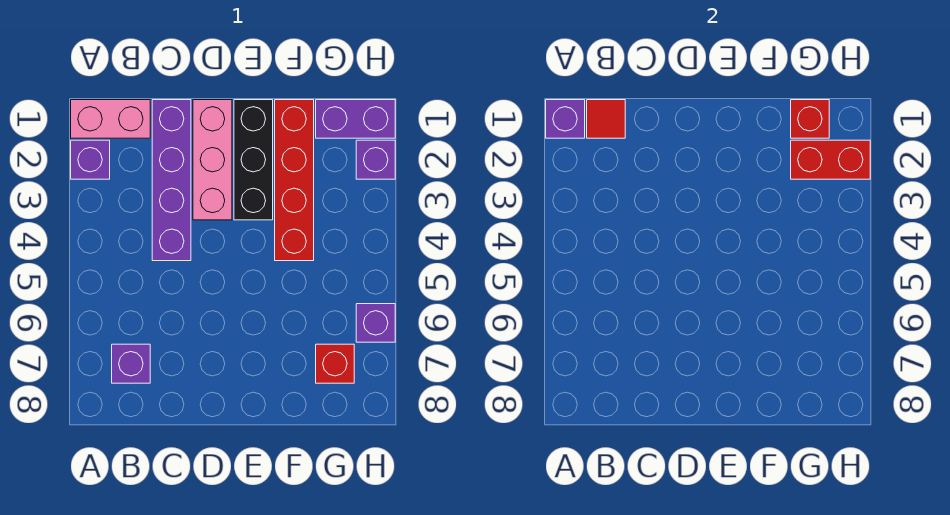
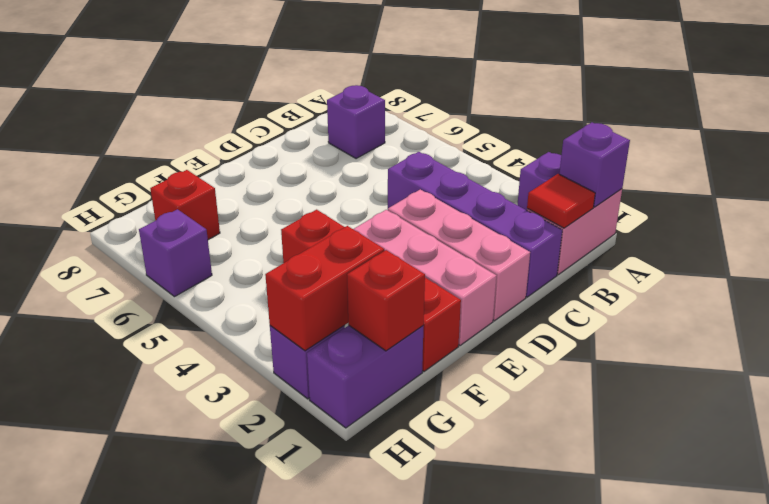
black 1x3 brick [234,100,273,220] -> pink 1x3 brick [353,210,496,345]

